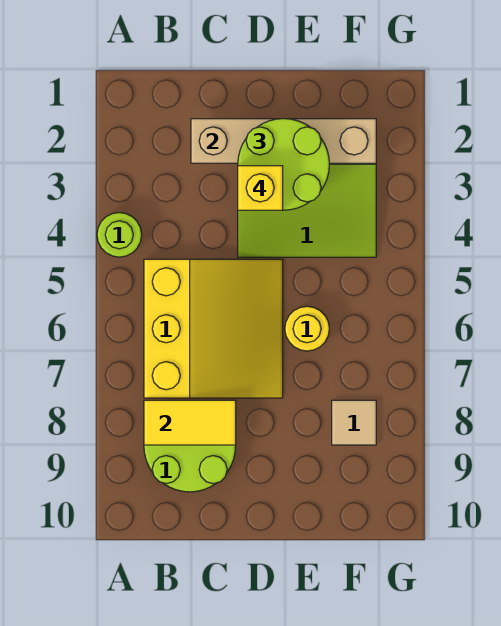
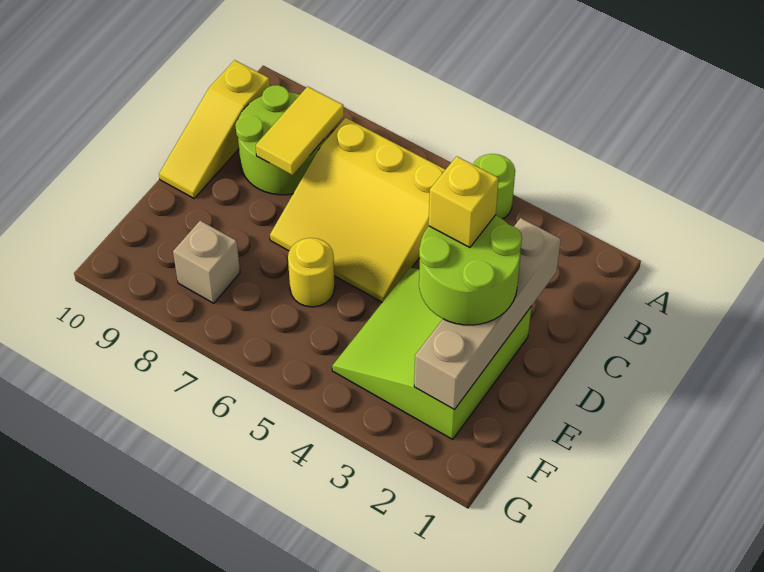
none -> yellow 1x3 slope [159,60,270,198]
tan 1x1 tile [332,400,376,445] -> tan 1x1 brick [173,221,240,303]

